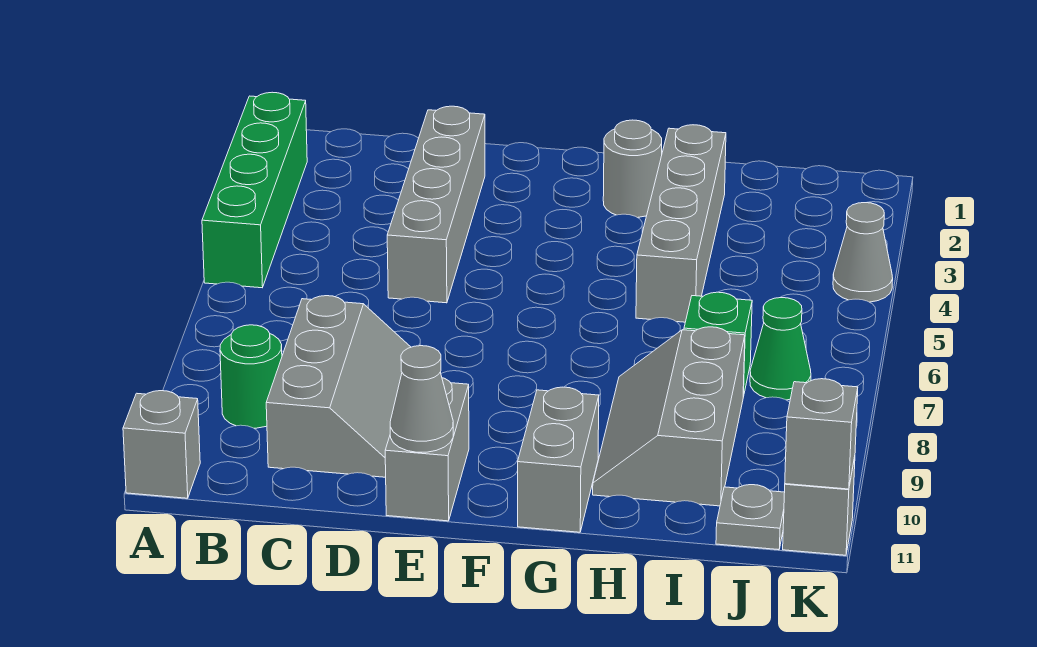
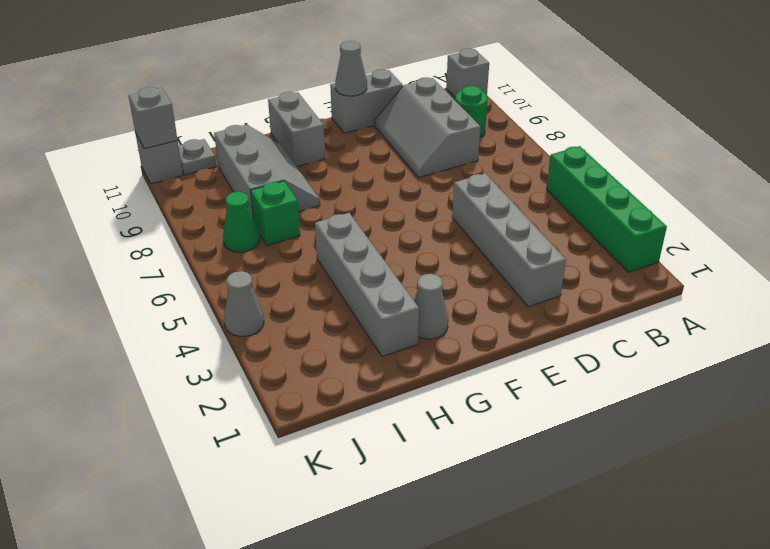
grey 1x2 brick [385,378,469,521] -> grey 1x2 brick turned to [330,69,403,133]
grey 1x1 round brick [603,120,662,218] -> grey 1x1 cone [414,274,448,339]

